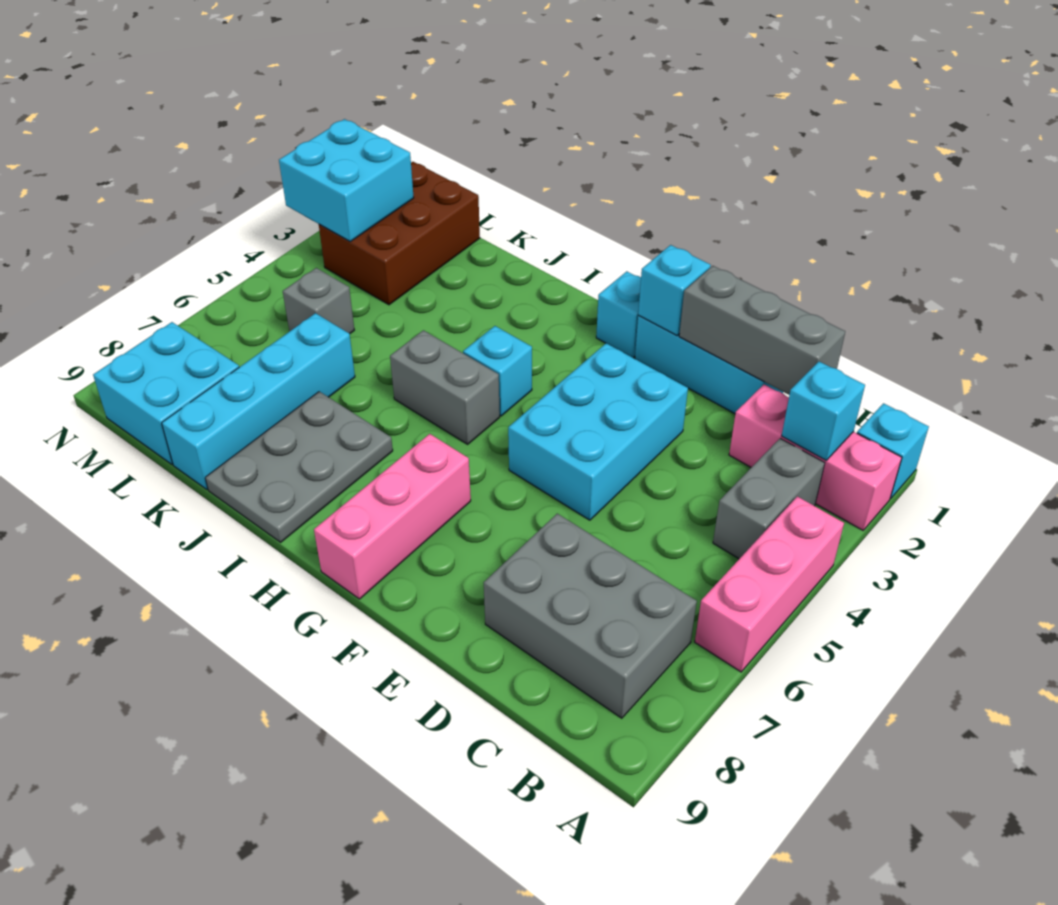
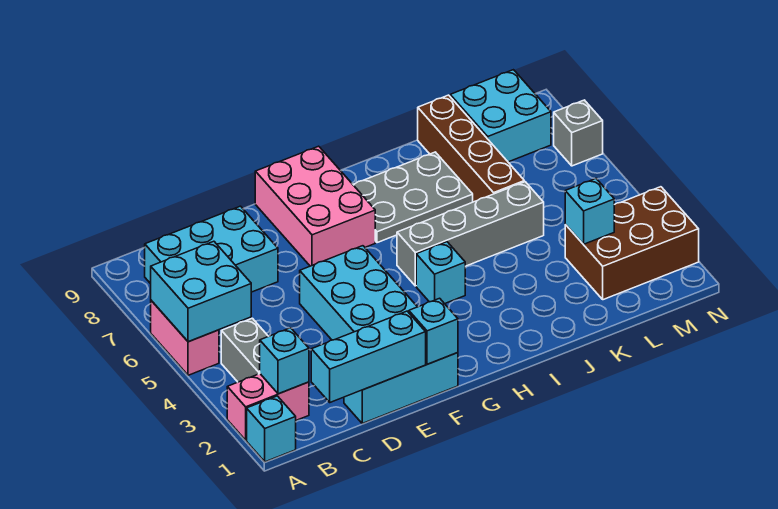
pink 1x3 brick [729,385,902,530] -> pink 1x2 brick [227,374,309,440]
pink 1x3 brick [695,496,844,672] -> pink 1x2 brick [151,301,219,375]
grey 2x3 brick [484,514,697,718] -> cyan 2x3 brick [144,206,278,292]
grey 1x3 brick [679,266,845,395] -> cyan 1x3 brick [311,311,426,402]
cyan 1x1 brick [596,271,641,358] -> cyan 1x1 brick moved to [565,179,614,244]
pink 1x3 brick [314,434,471,599] -> pink 2x3 brick [255,146,375,266]
grey 1x2 brick [390,330,500,444] -> grey 1x4 brick [397,182,544,286]
grey 2x3 plate [205,391,393,542] -> grey 2x3 plate turned to [353,152,473,243]
cyan 1x4 brick [162,313,355,490] -> brown 1x4 brick [418,95,524,202]
brown 2x3 brick [319,162,480,305] -> brown 2x3 brick turned to [565,187,699,300]
grey 1x1 brick [283,268,354,334] -> grey 1x1 brick moved to [554,100,603,166]
cyan 2x2 brick [279,119,414,241] -> cyan 2x2 brick moved to [151,241,251,342]

